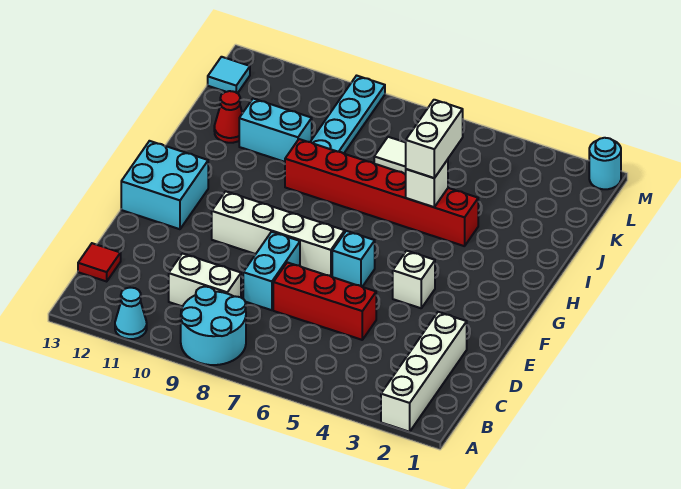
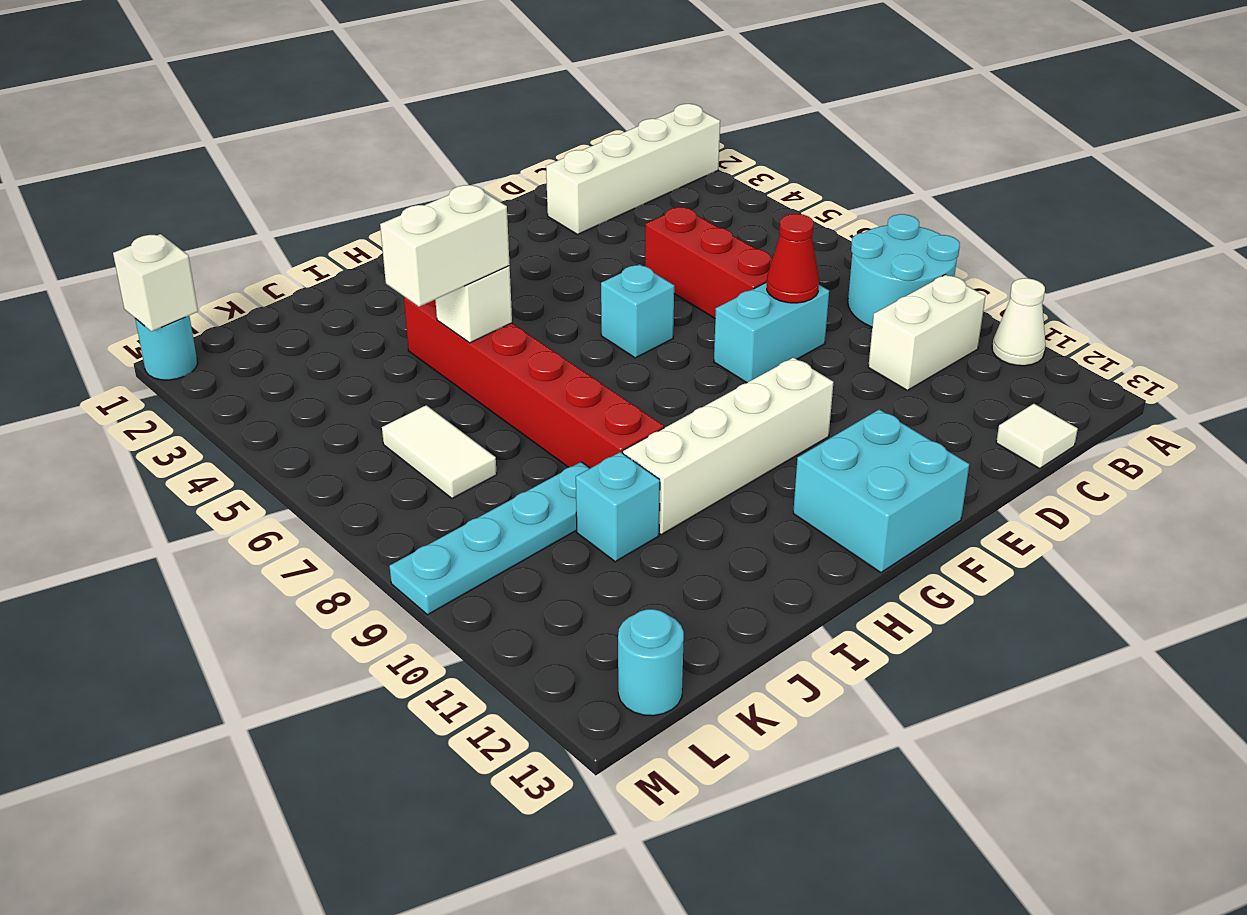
cyan 1x1 cone [115,288,147,339] -> white 1x1 cone [992,278,1046,366]
white 1x2 brick [169,254,241,306] -> white 1x2 brick turned to [868,275,985,390]
red 1x1 tile [78,243,121,281] -> white 1x1 tile [996,404,1078,468]
white 1x1 brick [393,251,435,308] -> white 1x1 brick moved to [113,234,198,331]
white 1x4 brick [212,191,345,277] -> white 1x4 brick turned to [623,358,833,535]
cyan 1x2 brick [239,99,312,162] -> cyan 1x1 brick [576,452,660,562]
red 1x1 cone [214,91,242,143] -> red 1x1 cone moved to [767,214,819,303]
cyan 1x1 tile [208,57,250,93] -> cyan 1x1 round brick [618,609,684,716]

